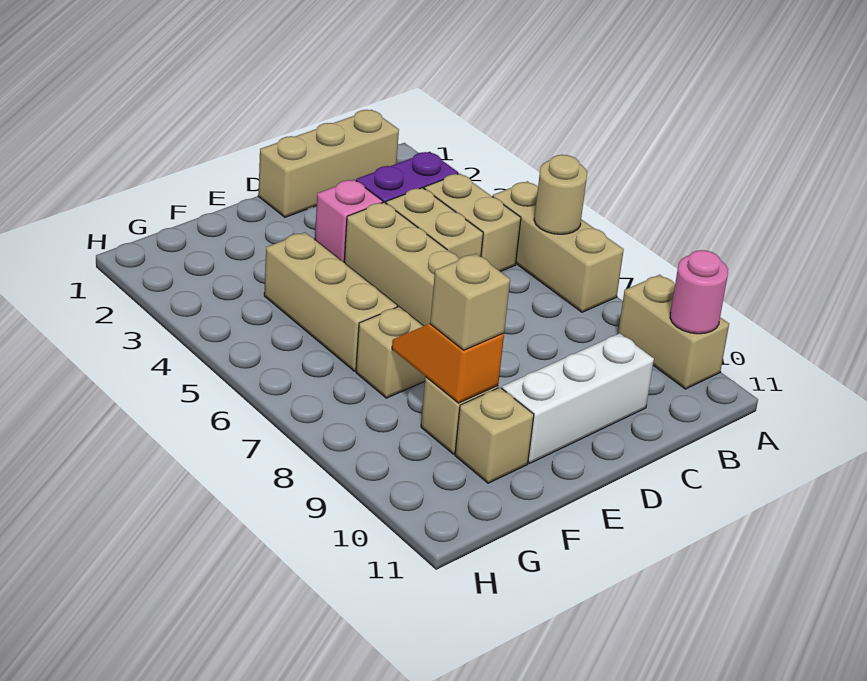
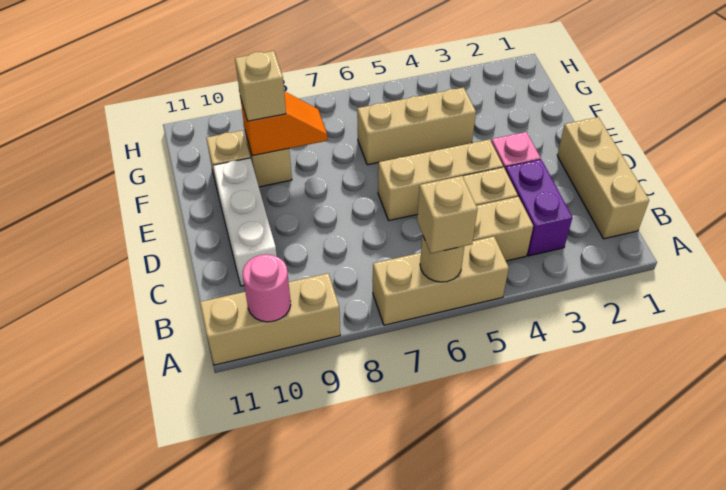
tan 1x2 brick [618,275,729,389] -> tan 1x3 brick [200,273,340,365]
tan 1x1 brick [356,307,426,398] -> tan 1x1 brick moved to [417,176,477,253]

